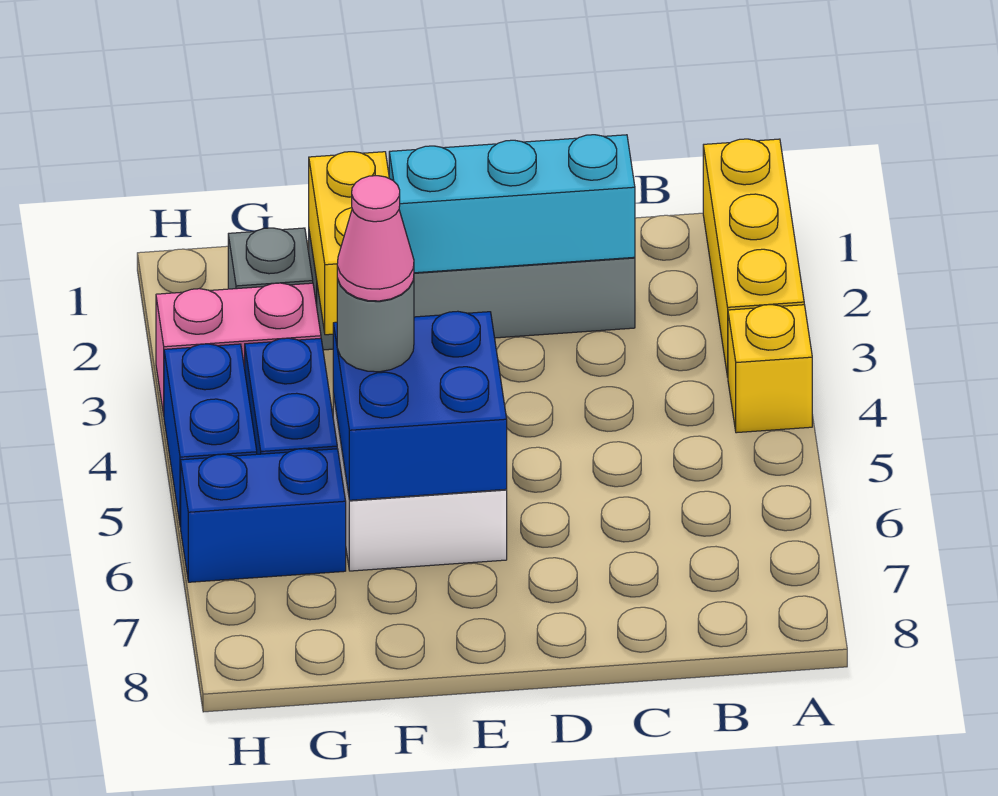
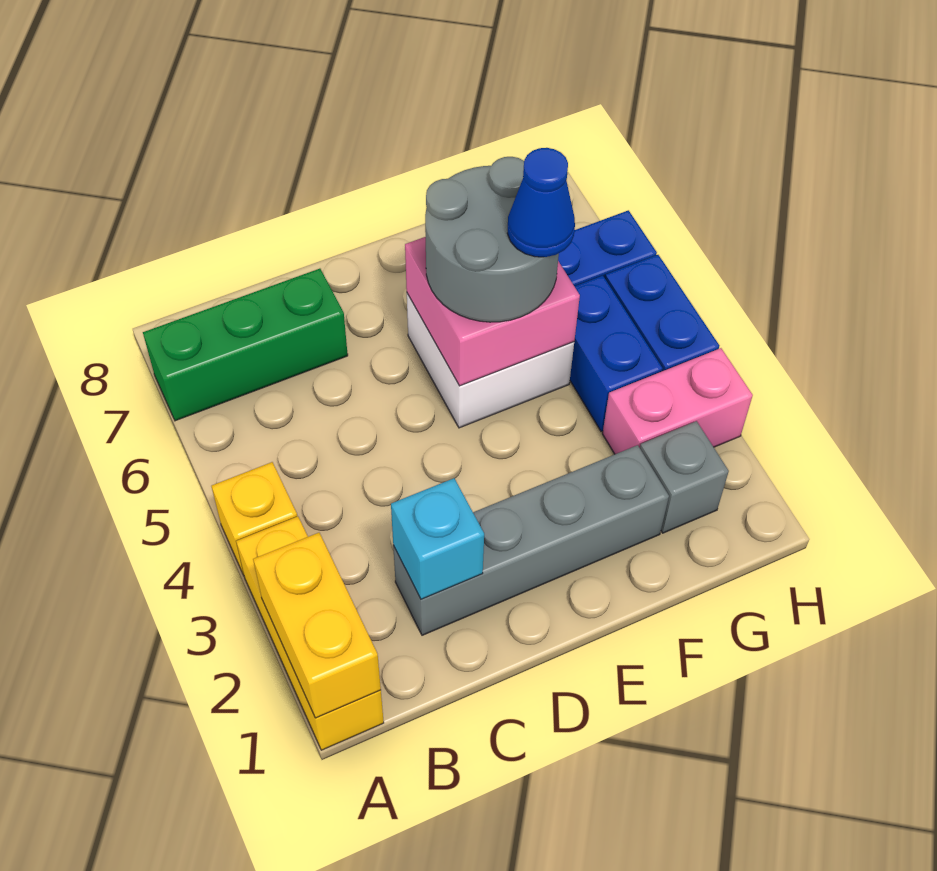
none -> green 1x3 brick [143,269,348,421]
cyan 1x3 brick [389,135,635,273] -> cyan 1x1 brick [391,478,484,599]
blue 2x2 brick [333,311,507,500] -> pink 2x2 brick [405,237,580,386]
yellow 1x2 brick [309,152,389,335] -> yellow 1x2 brick moved to [253,533,381,718]
grey 1x1 round brick [337,278,414,372] -> grey 2x2 round brick [425,157,559,322]
pink 1x1 cone [337,176,414,301] -> blue 1x1 cone [507,148,575,257]

